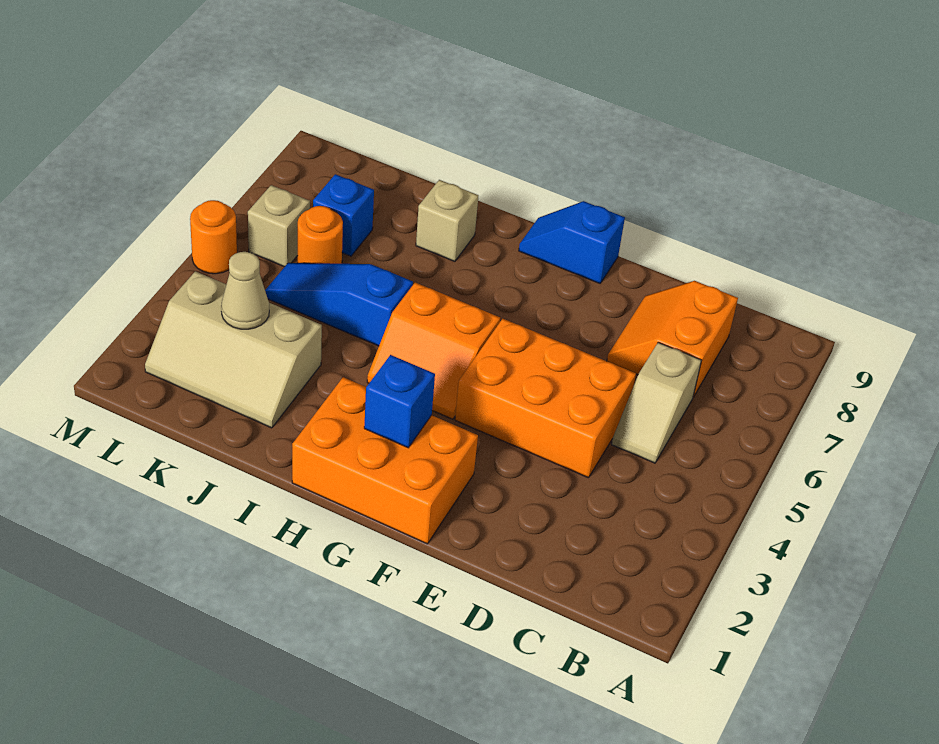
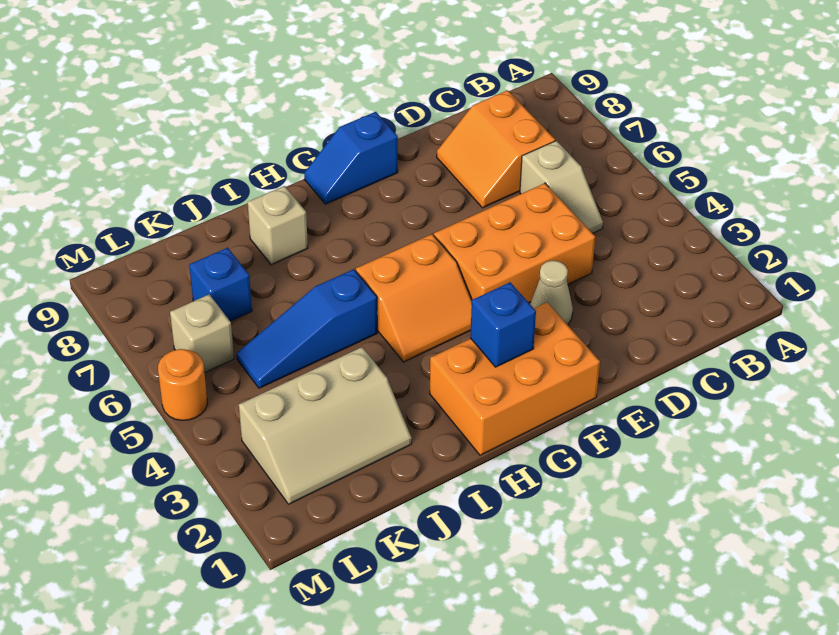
tan 1x1 cone [221,252,269,329] -> tan 1x1 cone moved to [530,261,573,325]
orange 1x1 round brick [298,206,343,264] -> none

